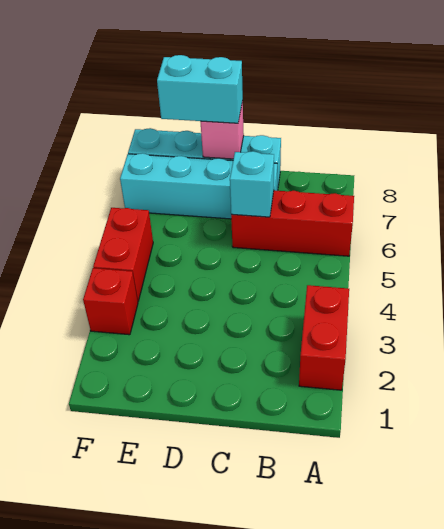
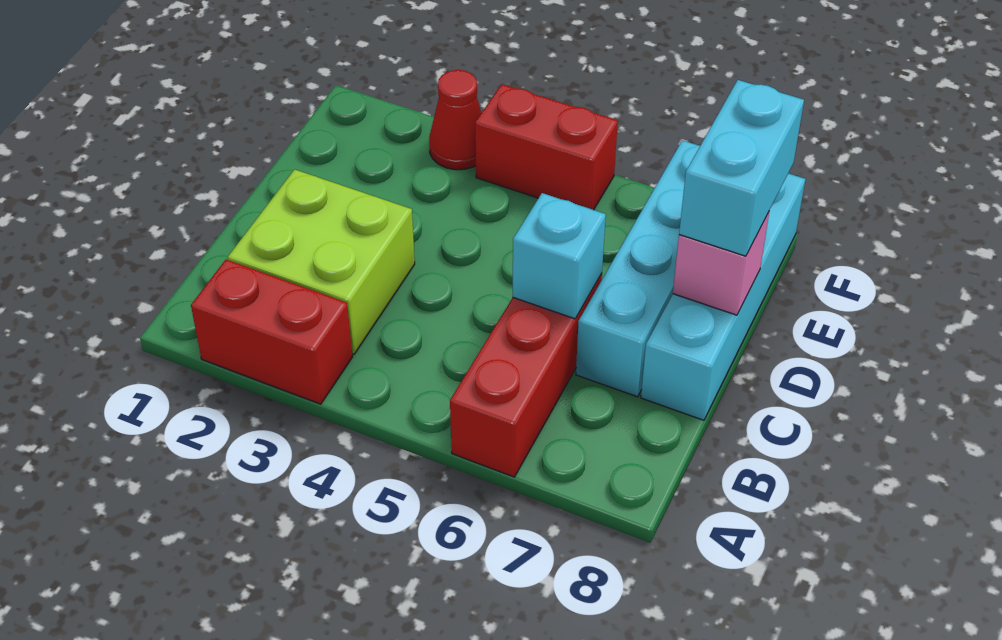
none -> lime 2x2 brick [228,169,415,355]
red 1x1 brick [83,268,138,335] -> red 1x1 cone [429,70,481,170]

